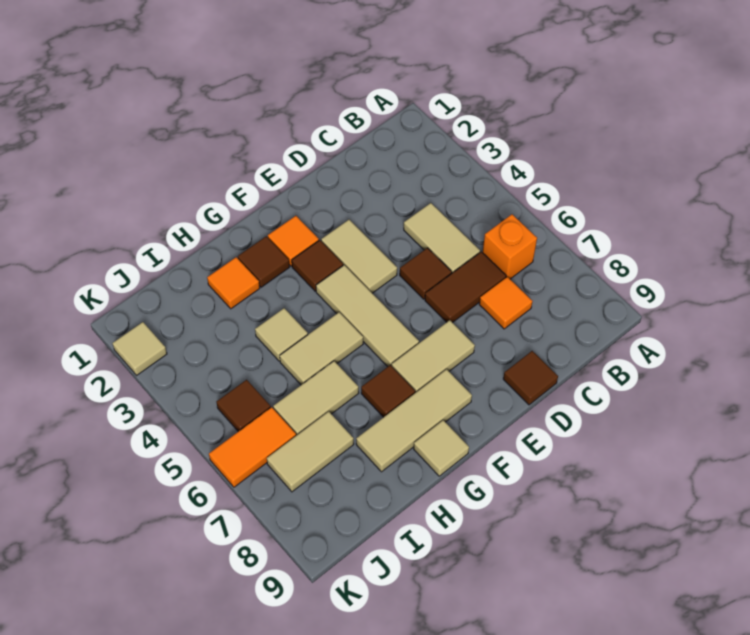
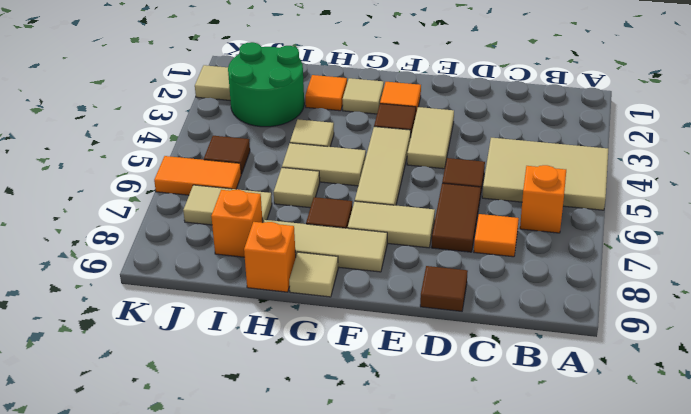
tan 1x2 tile [404,203,480,273] -> tan 2x3 tile [482,138,608,210]
brown 1x2 tile [425,252,506,323] -> brown 1x2 tile turned to [431,183,481,252]
brown 1x1 tile [238,236,290,287] -> tan 1x1 tile [342,78,384,114]
tan 1x2 tile [273,361,359,436] -> tan 1x1 tile [274,168,320,208]
none -> orange 1x1 brick [244,222,296,292]
none -> green 2x2 round brick [228,42,304,127]
none -> orange 1x1 brick [211,190,263,257]

